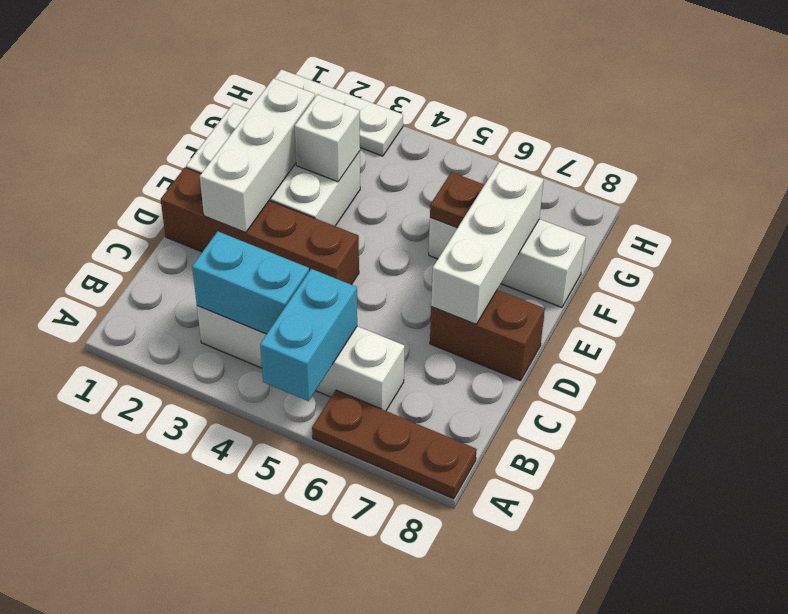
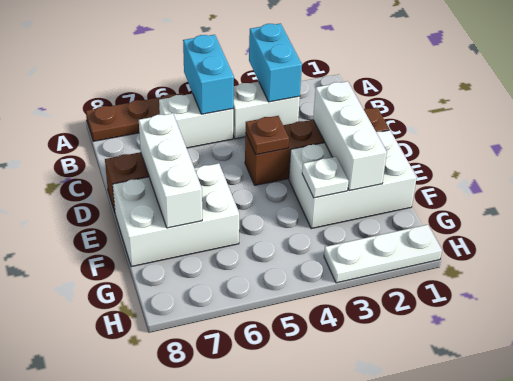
cyan 1x2 brick [192,231,309,334] -> cyan 1x2 brick turned to [249,23,302,102]
white 1x1 brick [295,95,360,182] -> white 1x1 plate [302,157,348,198]
white 1x3 brick [429,218,586,307] -> white 2x3 brick [113,163,239,267]
brown 1x1 plate [430,172,484,228] -> brown 1x1 plate moved to [246,116,289,155]

